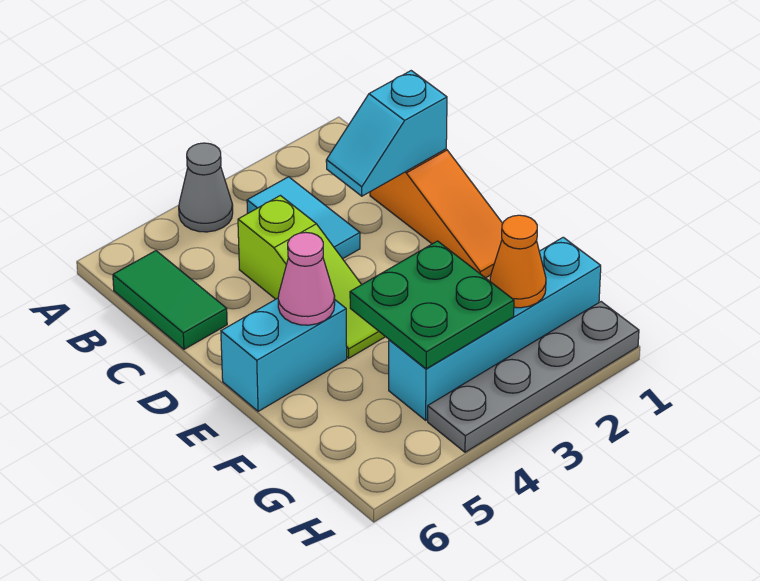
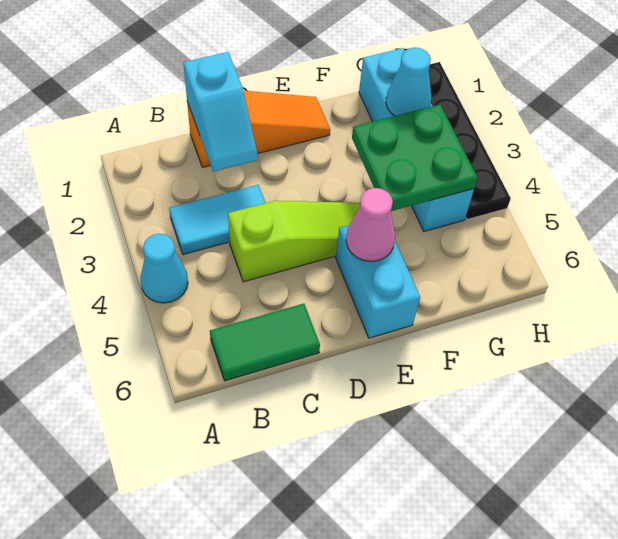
grey 1x1 cone [179,143,233,232] -> cyan 1x1 cone [140,234,188,303]
orange 1x1 cone [490,215,546,308] -> cyan 1x1 cone [386,48,431,116]
grey 1x4 plate [428,302,639,452] -> black 1x4 plate [429,62,511,220]

